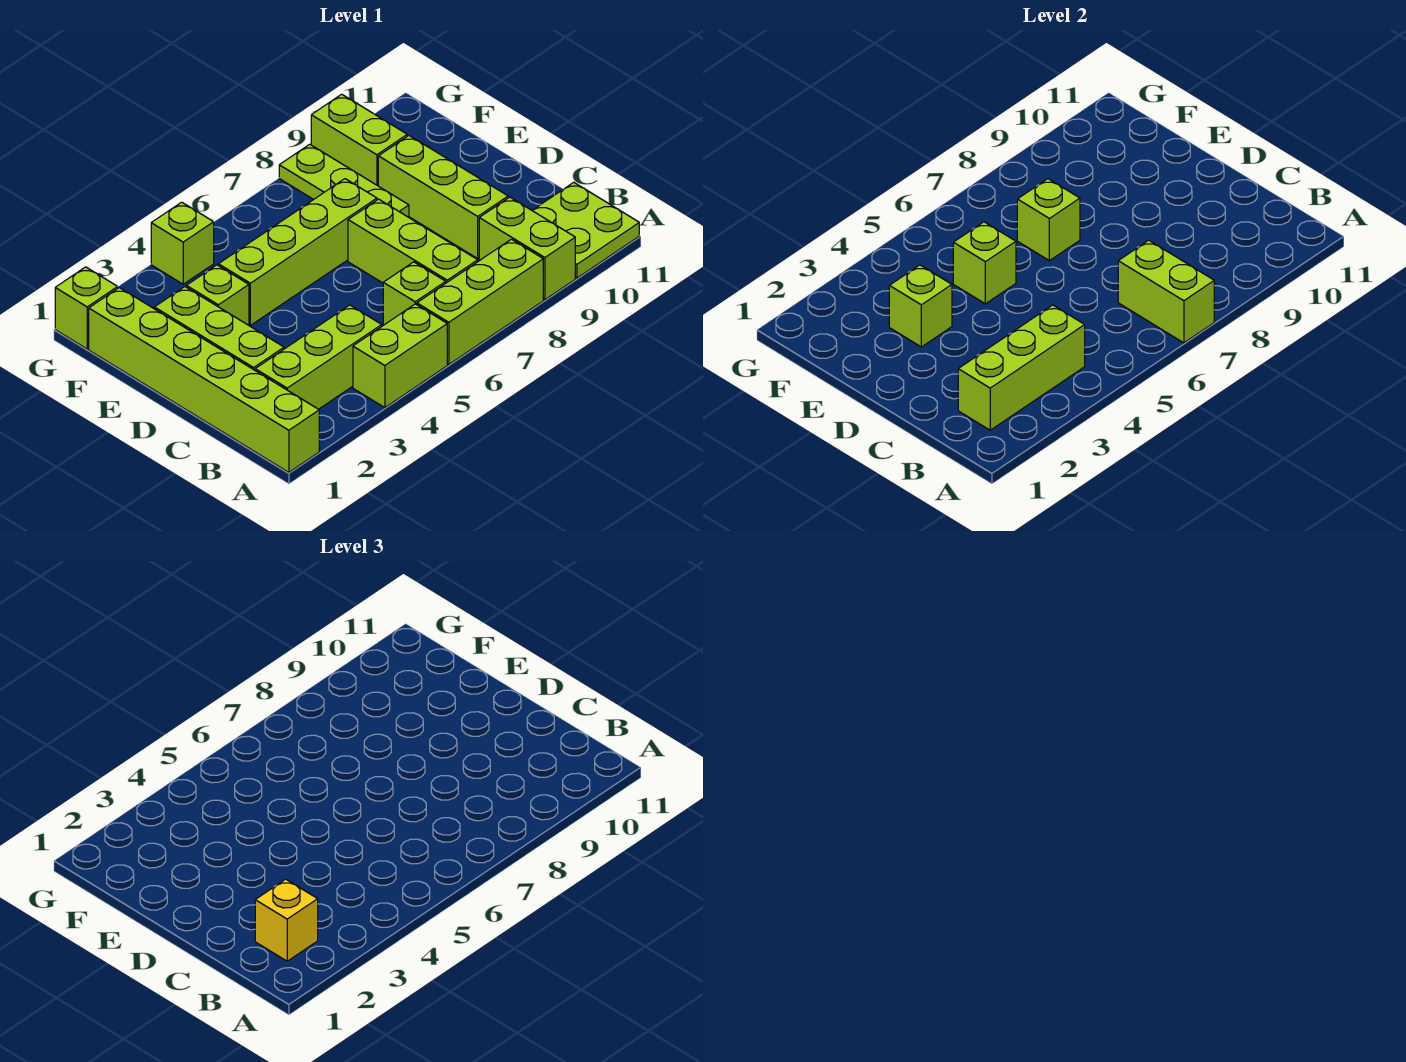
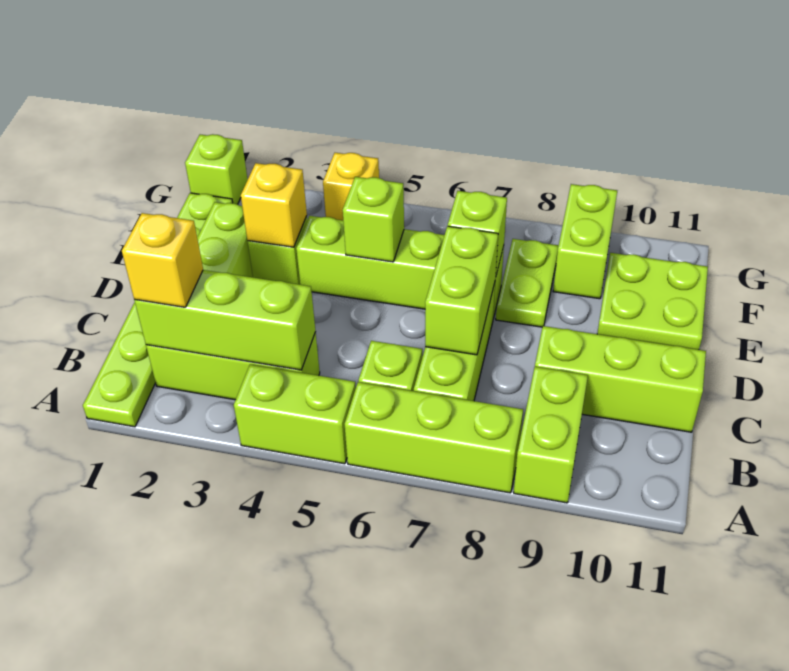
lime 1x6 brick [89,288,319,472] -> lime 1x6 plate [83,193,233,427]
lime 1x2 brick [1118,240,1214,343] -> lime 1x2 brick moved to [425,226,498,355]
lime 2x2 plate [532,182,639,278] -> lime 2x2 plate moved to [597,253,708,350]
lime 1x3 brick [378,136,508,258] -> lime 1x3 brick turned to [535,326,706,432]
lime 1x1 brick [889,265,952,347] -> yellow 1x1 brick [241,163,307,247]
lime 1x3 plate [279,144,409,217] -> lime 1x2 plate [496,239,559,327]
lime 1x1 brick [151,202,214,284] -> yellow 1x1 brick [323,153,379,220]

